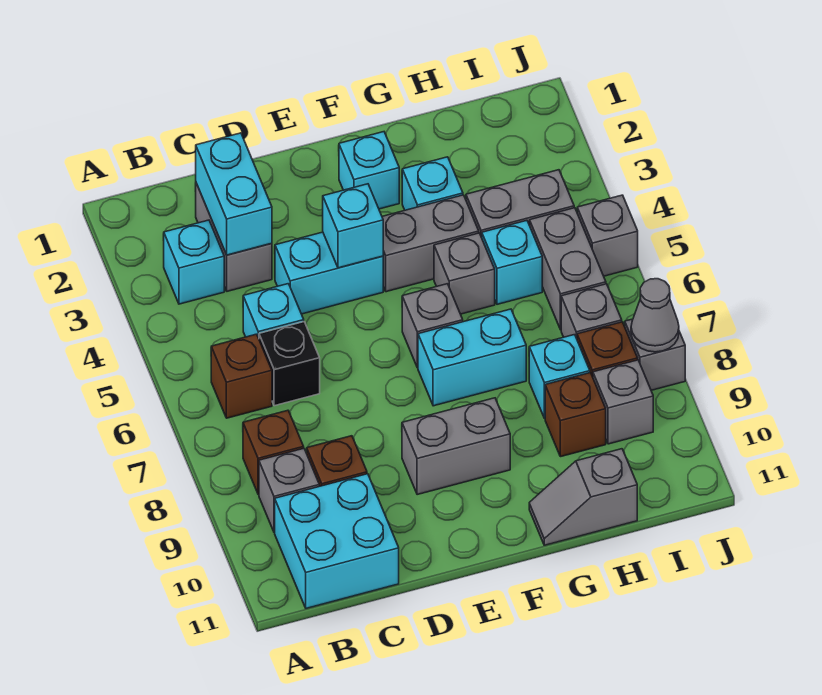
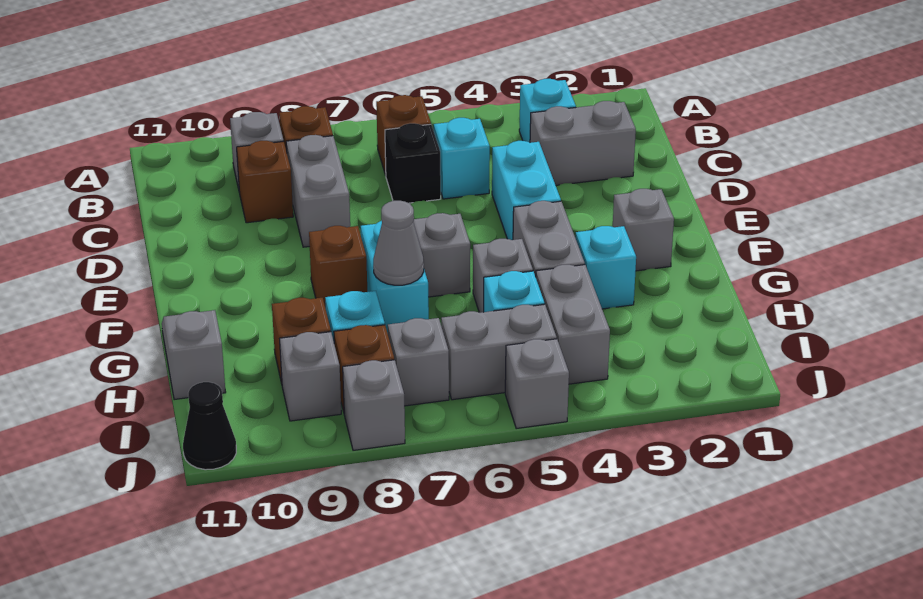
cyan 2x2 brick [275,474,399,608] -> none
cyan 1x2 brick [196,133,272,255] -> none
cyan 1x1 brick [323,184,383,268] -> none
grey 1x2 brick [402,398,510,495] -> grey 1x2 brick moved to [286,135,350,247]
cyan 1x1 brick [339,132,399,209] -> grey 1x1 brick [613,189,674,271]
none -> brown 1x1 brick [309,226,367,308]
grey 1x1 cone [631,279,679,352] -> grey 1x1 cone moved to [373,201,424,285]
none -> black 1x1 cone [183,382,236,470]

